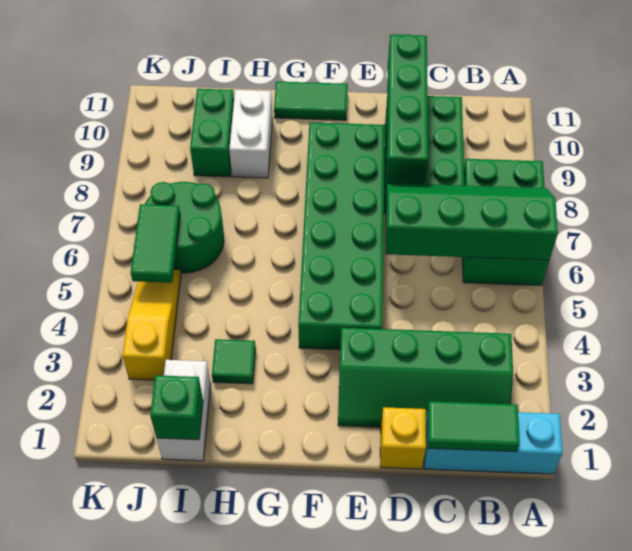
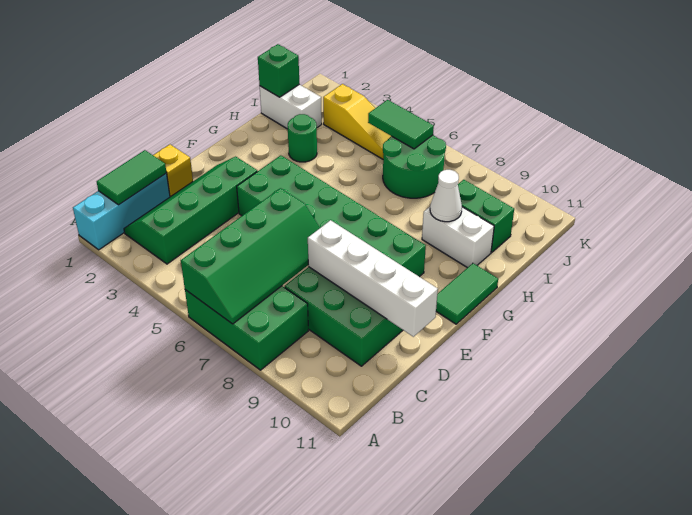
green 1x4 brick [386,35,428,184] -> white 1x4 brick [308,220,438,337]
green 1x1 tile [212,339,256,384] -> green 1x1 round brick [288,114,317,162]
none -> white 1x1 cone [430,170,462,222]

